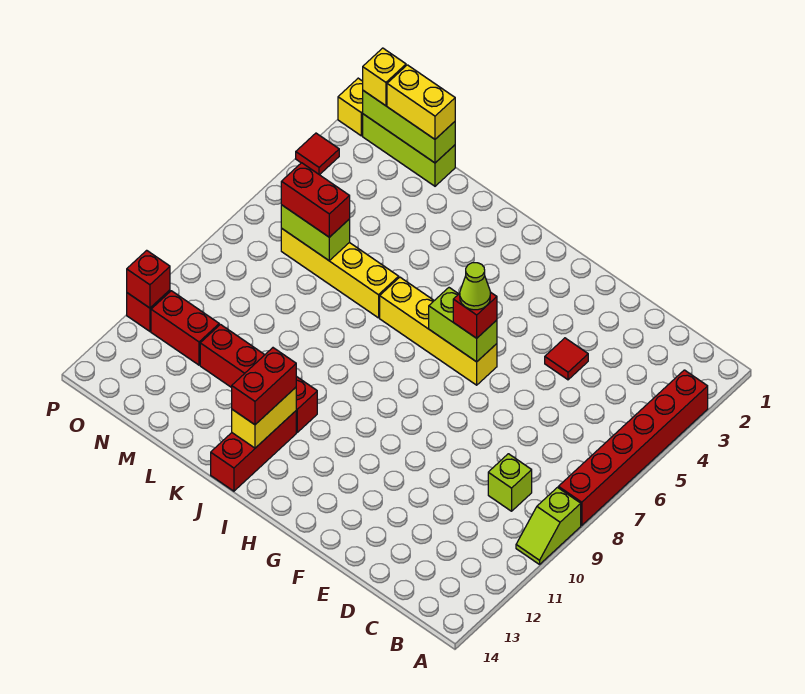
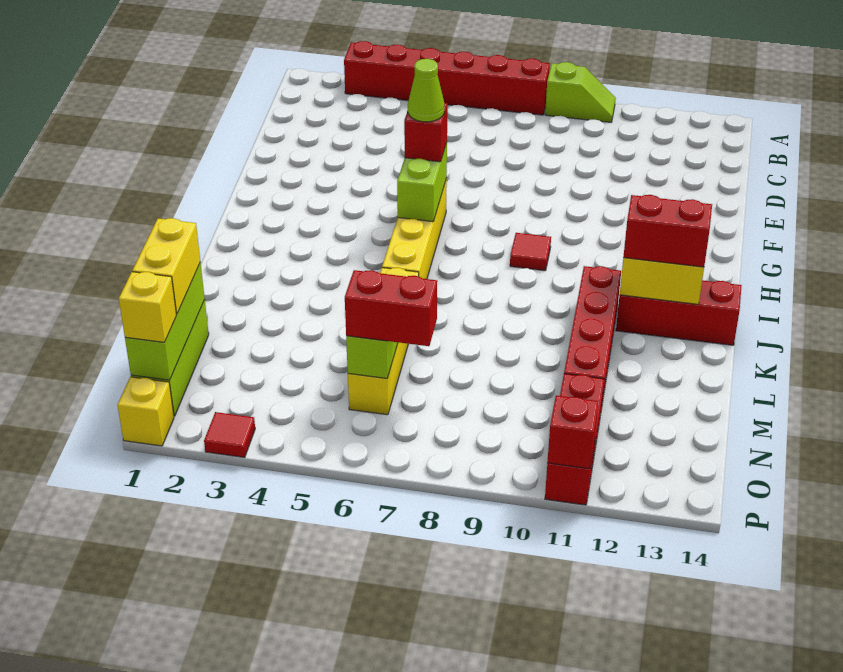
lime 1x1 brick [488,454,532,511] -> none
red 1x1 tile [545,338,588,380] -> red 1x1 tile moved to [510,233,551,271]
red 1x2 brick [281,163,350,237] -> red 1x2 brick turned to [345,270,437,346]

